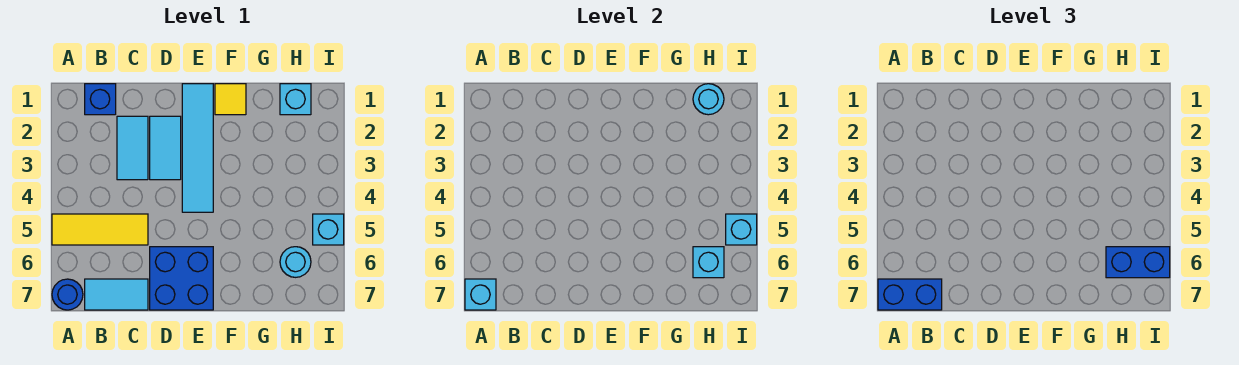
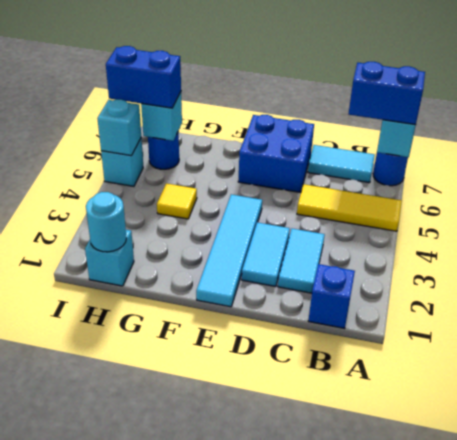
yellow 1x1 tile [215,84,246,115] -> yellow 1x1 tile moved to [157,183,197,219]
cyan 1x1 round brick [280,247,311,277] -> blue 1x1 round brick [148,132,179,169]

